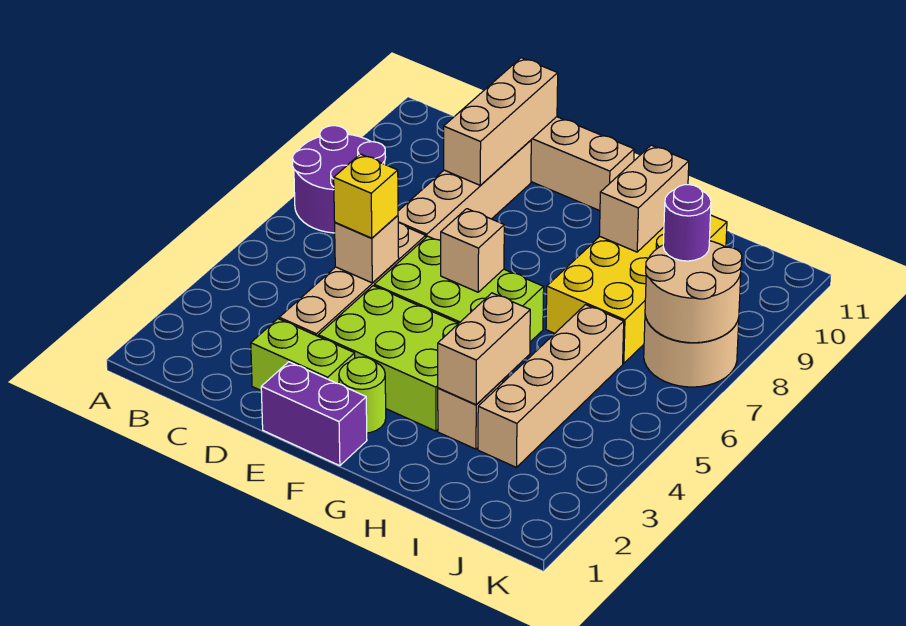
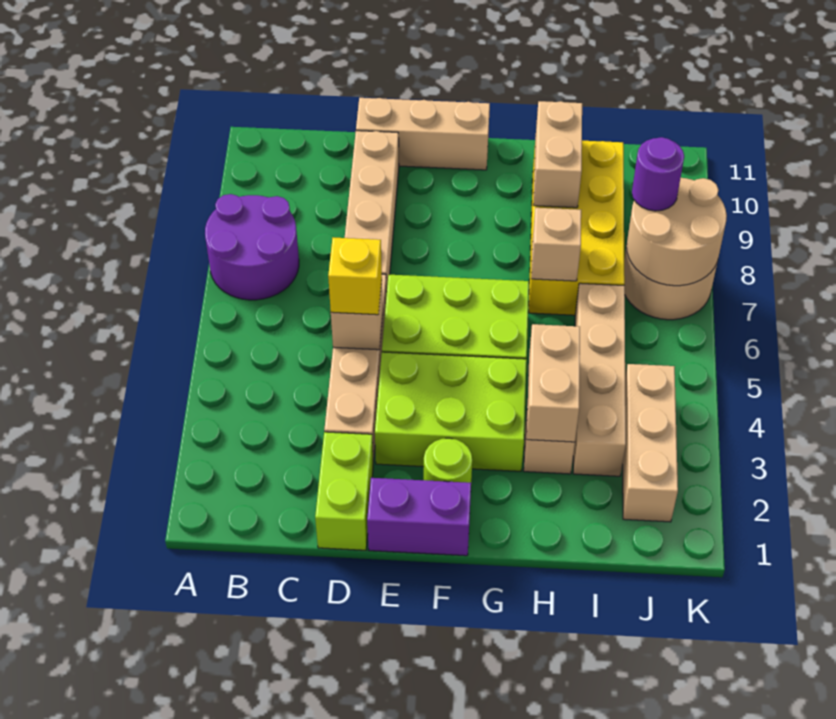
lime 1x2 brick [251,319,355,390] -> lime 1x2 brick turned to [315,432,373,550]
tan 1x3 brick [444,58,558,185] -> tan 1x3 brick moved to [623,364,678,522]
tan 1x1 brick [441,209,504,292] -> tan 1x1 brick moved to [531,208,581,281]

